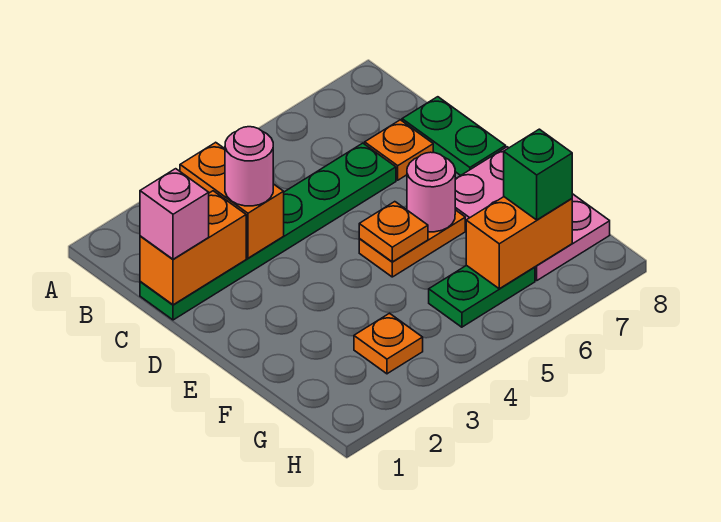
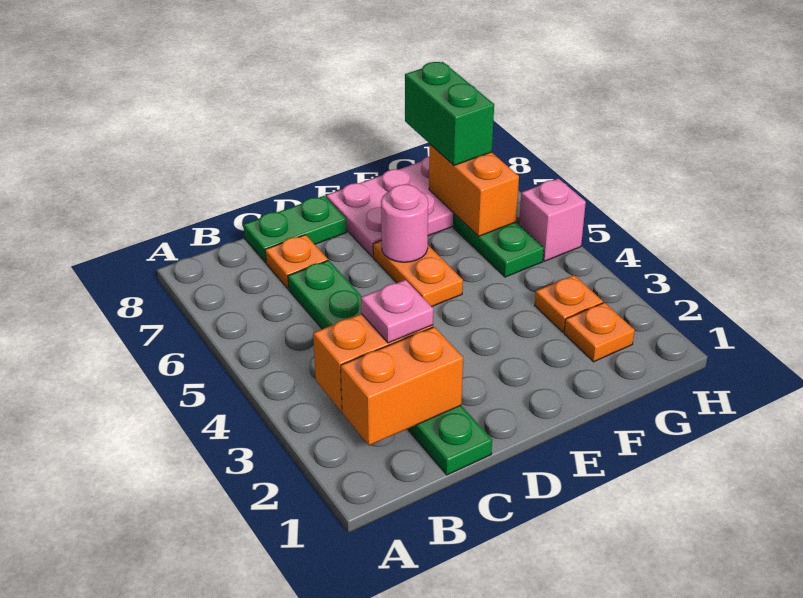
orange 1x2 brick [140,191,246,305] -> orange 1x2 brick turned to [341,327,463,446]
pink 1x1 brick [140,169,209,259] -> pink 1x1 brick moved to [519,179,586,261]
pink 1x1 round brick [225,127,273,206] -> pink 1x1 plate [361,280,433,343]
orange 1x1 plate [359,202,428,262] -> orange 1x1 plate moved to [564,303,635,362]
green 1x1 brick [504,129,572,220] -> green 1x2 brick [405,62,494,165]

